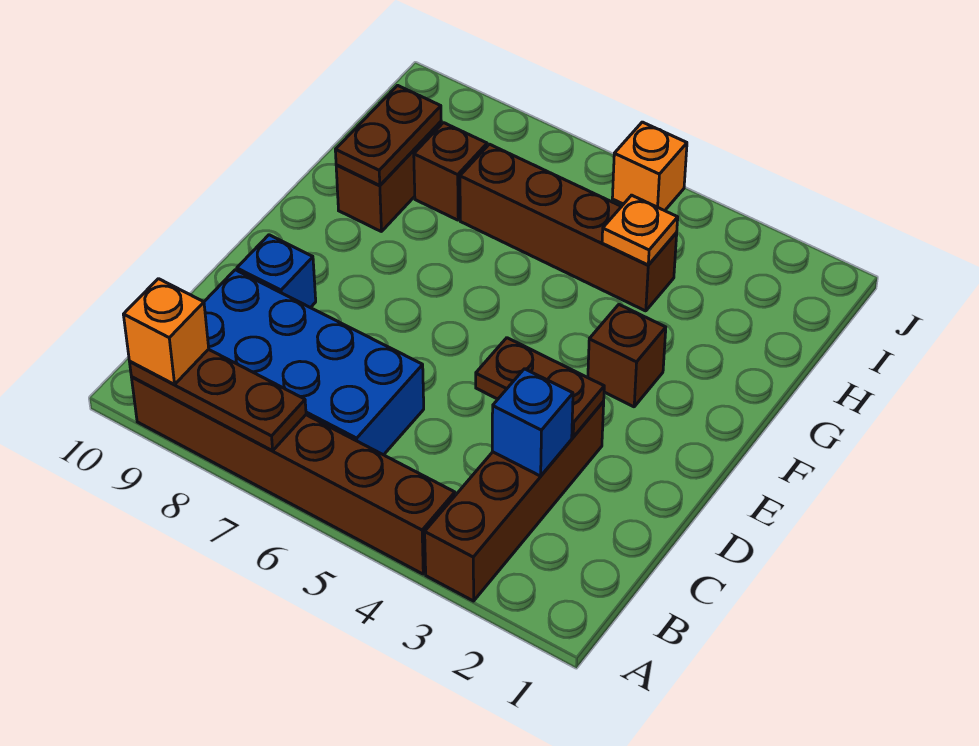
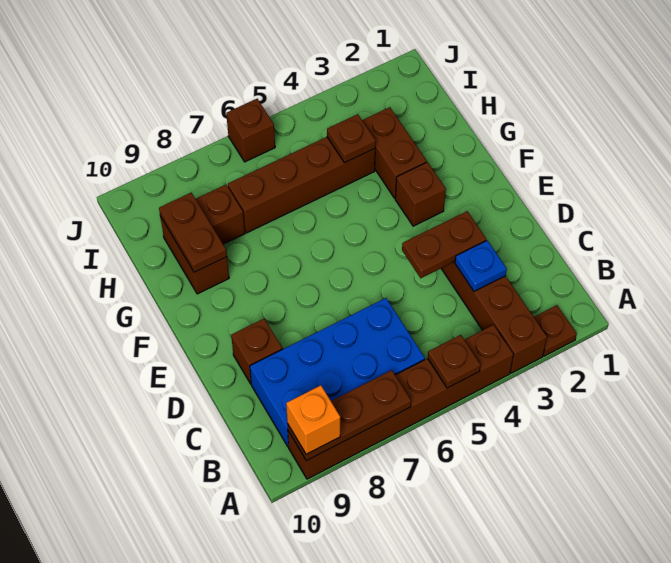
none -> brown 1x1 plate [534,305,577,356]
none -> brown 1x1 plate [428,335,481,388]
blue 1x1 brick [492,369,573,476] -> blue 1x1 plate [455,240,507,291]
blue 1x1 brick [237,235,316,308] -> brown 1x1 brick [231,319,282,384]
none -> brown 1x2 brick [362,107,427,198]
orange 1x1 plate [602,195,678,265] -> brown 1x1 plate [327,114,376,163]
orange 1x1 brick [612,122,687,211] -> none
none -> brown 1x1 brick [226,99,275,162]

